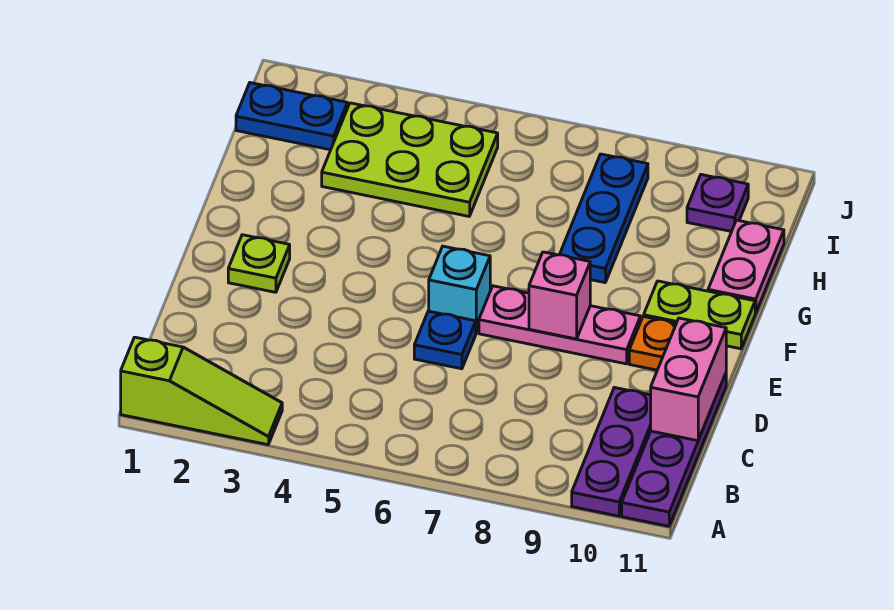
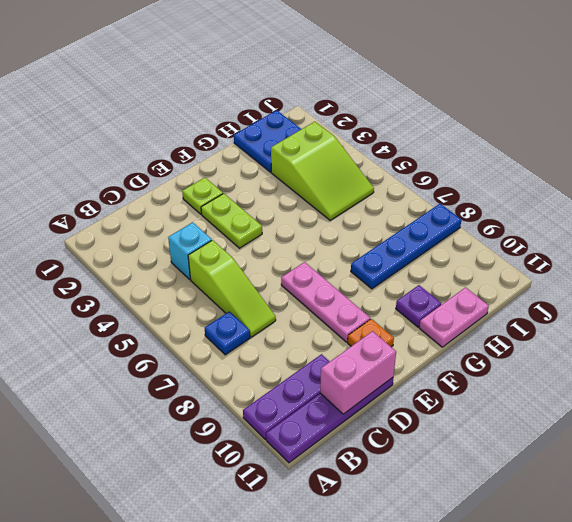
lime 1x3 slope [121,337,282,445] -> lime 1x3 slope moved to [188,240,276,337]
blue 1x1 plate [414,311,476,369] -> blue 1x1 plate moved to [205,311,250,355]
cyan 1x1 brick [429,246,490,333] -> cyan 1x1 brick moved to [168,222,212,279]
pink 1x1 brick [529,252,590,339] -> none
lime 1x2 plate [644,281,755,349] -> lime 1x2 plate moved to [201,194,262,248]
blue 1x3 plate [560,154,648,283] -> blue 1x4 plate [351,204,461,289]
lime 2x3 plate [322,103,498,216] -> lime 2x3 slope [271,122,374,220]
blue 1x2 plate [236,83,347,150] -> blue 2x2 plate [234,110,301,172]
purple 1x1 plate [687,175,748,232] -> purple 1x1 plate moved to [396,285,441,327]

